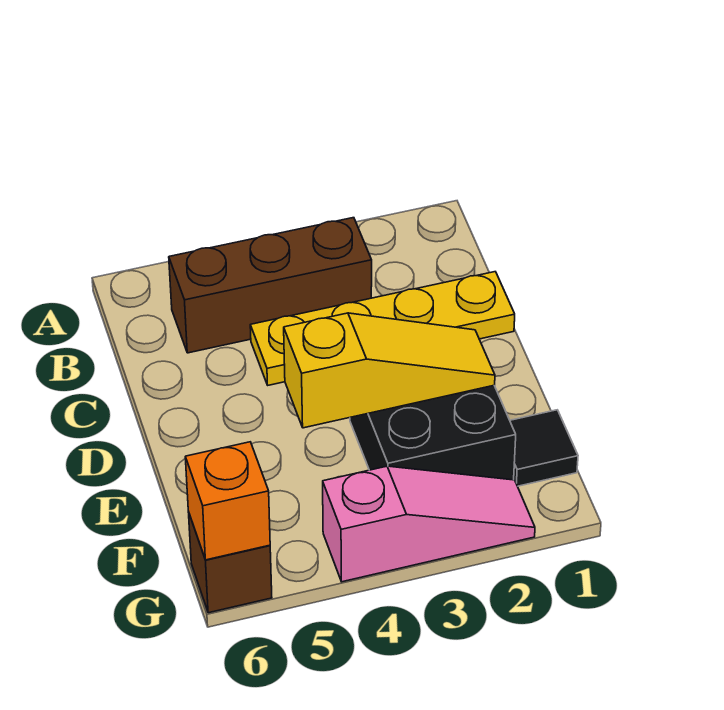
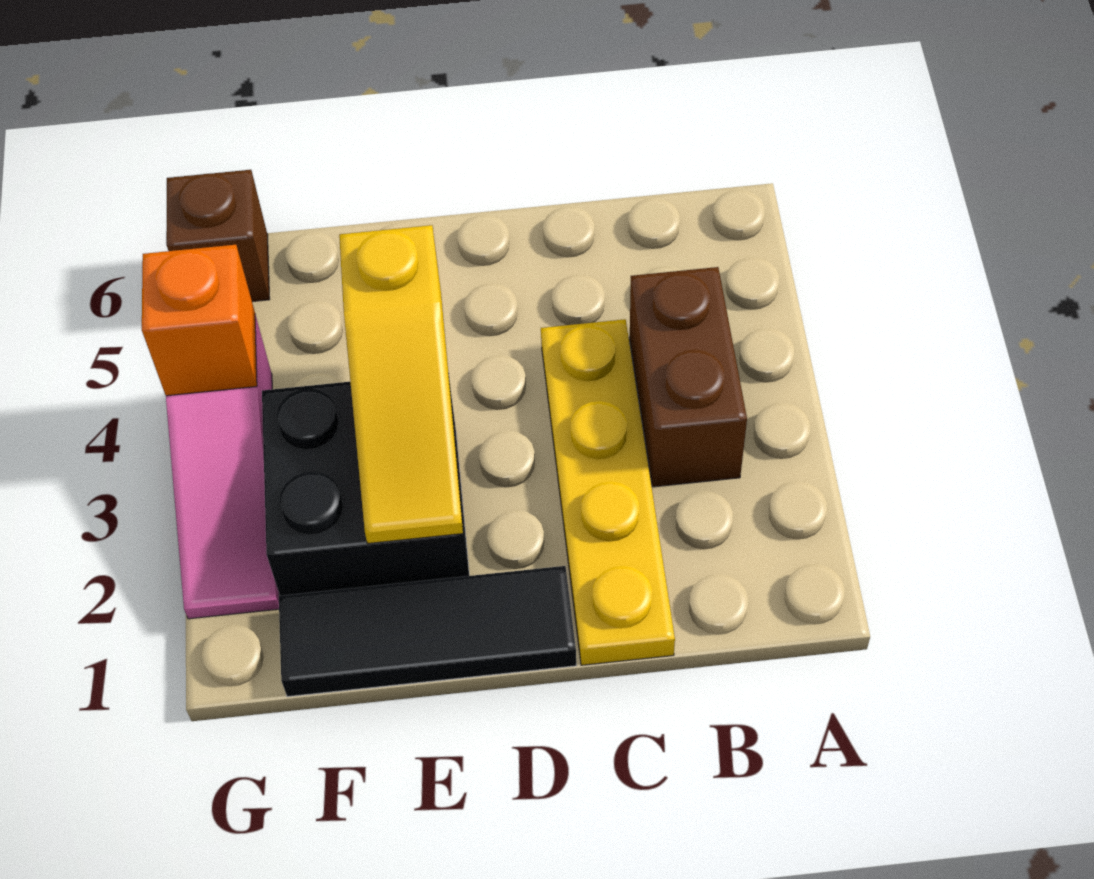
brown 1x3 brick [169,218,372,353] -> brown 1x2 brick [630,267,747,487]
black 1x1 tile [510,410,578,486] -> black 1x3 tile [279,566,576,697]
orange 1x1 brick [185,442,270,560] -> orange 1x1 brick moved to [142,245,257,396]

